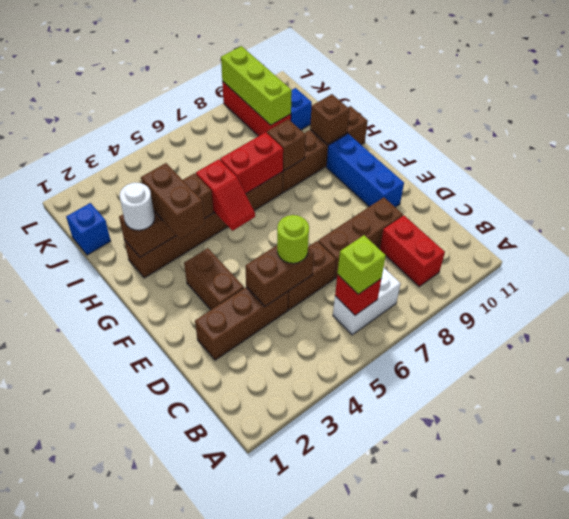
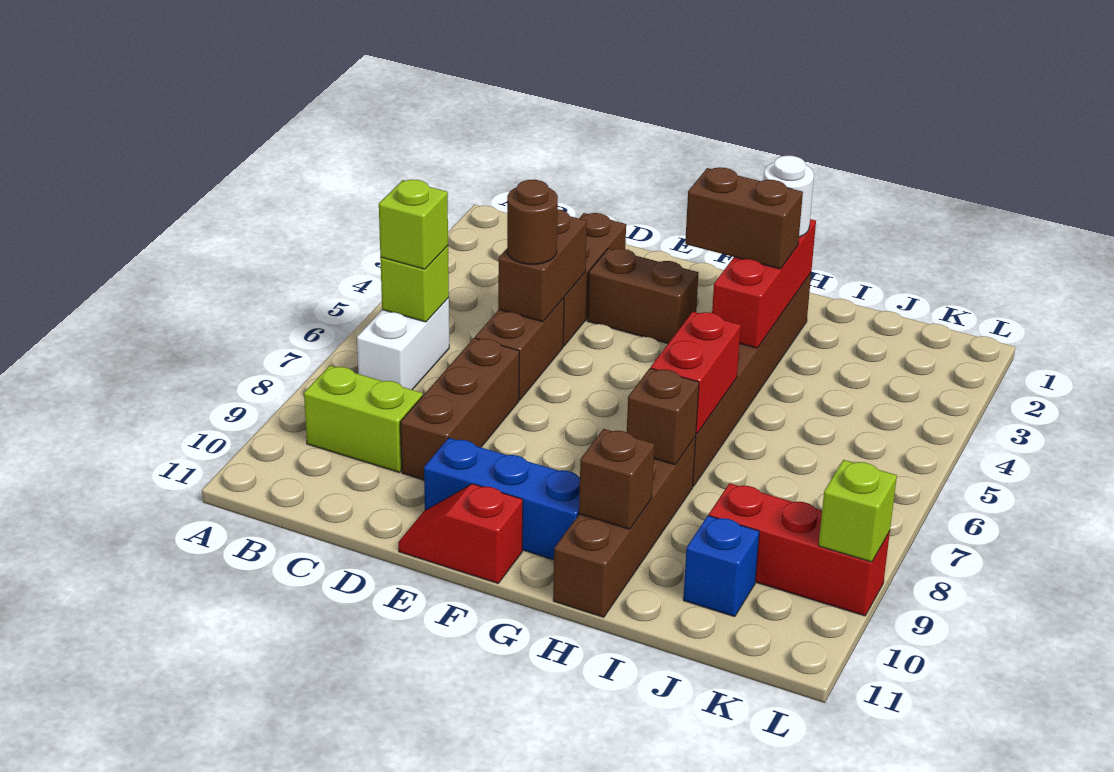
red 1x1 brick [335,274,381,315] -> lime 1x1 brick [380,246,449,322]
red 1x2 brick [380,216,445,287] -> lime 1x2 brick [304,366,423,473]
lime 1x1 round brick [277,215,309,263] -> brown 1x1 round brick [507,180,558,264]
red 1x2 slope [196,159,255,231] -> red 1x2 slope moved to [398,484,523,583]
brown 1x3 brick [119,173,213,257] -> red 1x3 brick [712,219,816,348]
blue 1x1 brick [66,203,111,255] -> none
lime 1x3 brick [221,46,292,125] -> lime 1x1 brick [819,460,897,562]

